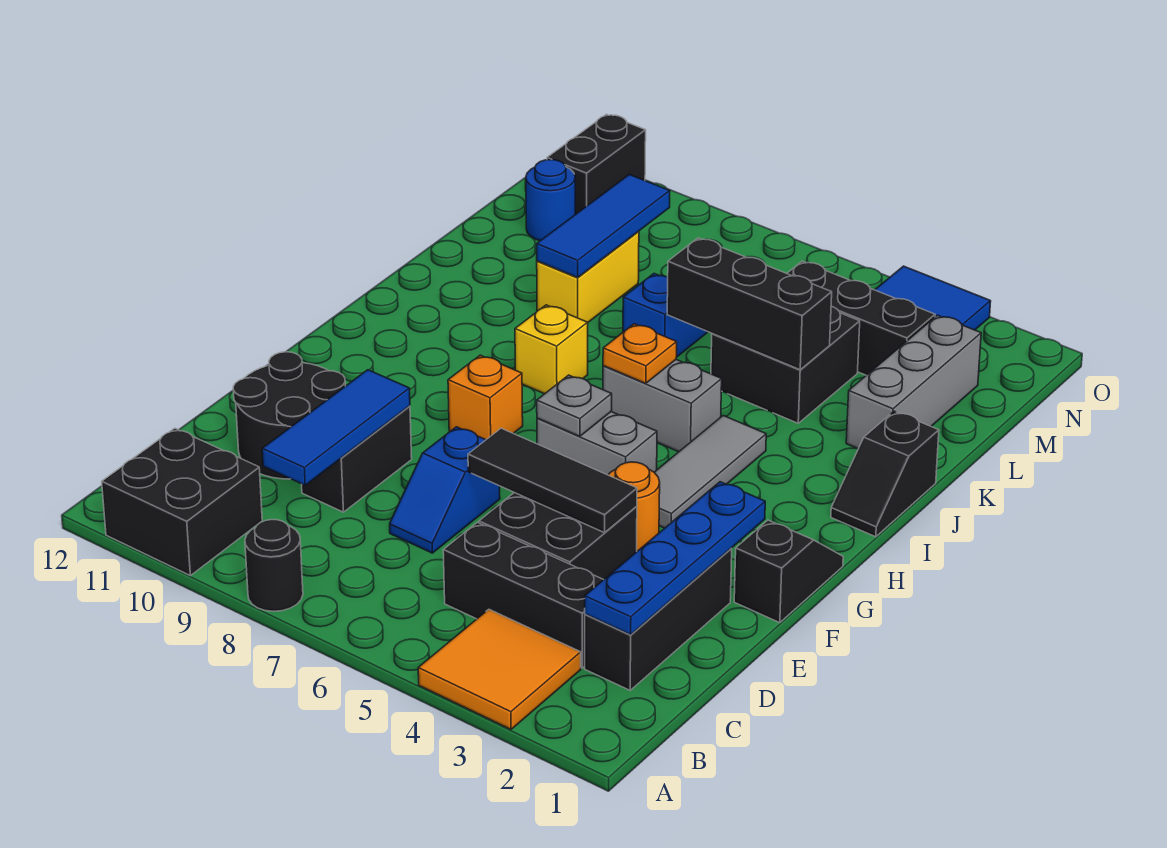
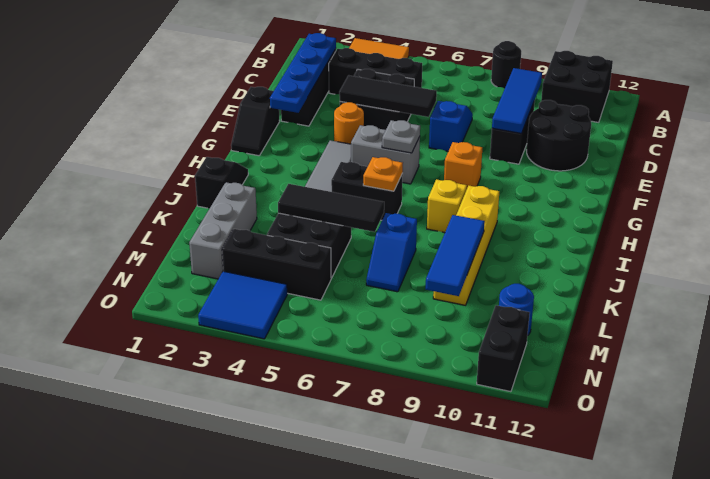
grey 1x2 brick [603,360,722,452] -> black 1x2 brick [331,162,403,220]
black 1x3 brick [667,238,832,370] -> black 1x3 tile [278,184,384,232]
yellow 1x2 brick [537,231,639,322] -> yellow 1x4 brick [433,186,499,305]

